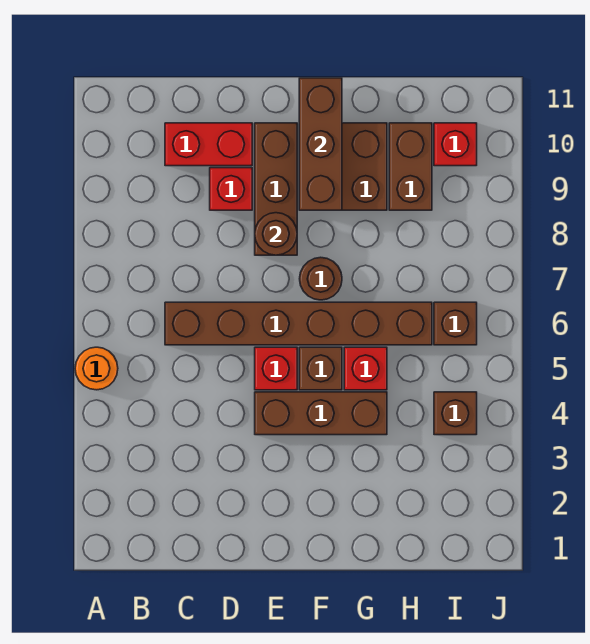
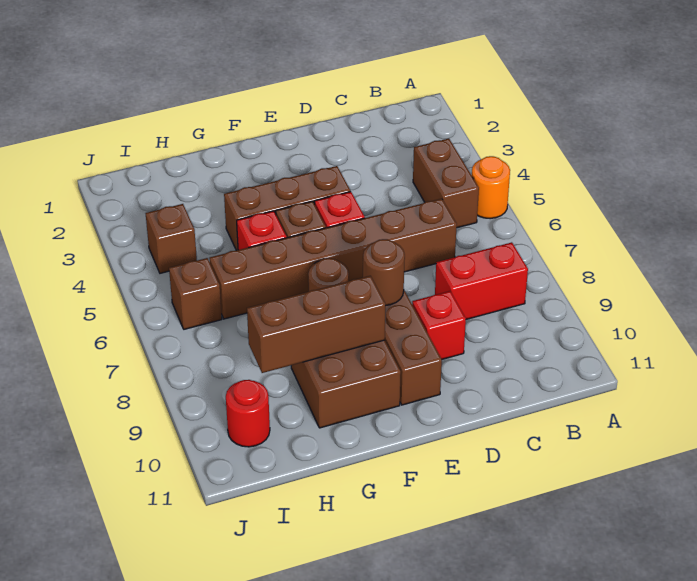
red 1x2 brick [165,123,252,166] -> red 1x2 brick moved to [435,242,528,319]
brown 1x3 brick [299,78,342,210] -> brown 1x3 brick turned to [247,276,385,373]
brown 1x2 brick [389,123,432,210] -> brown 1x2 brick moved to [413,139,479,228]
red 1x1 brick [434,123,477,166] -> red 1x1 round brick [226,380,270,447]

